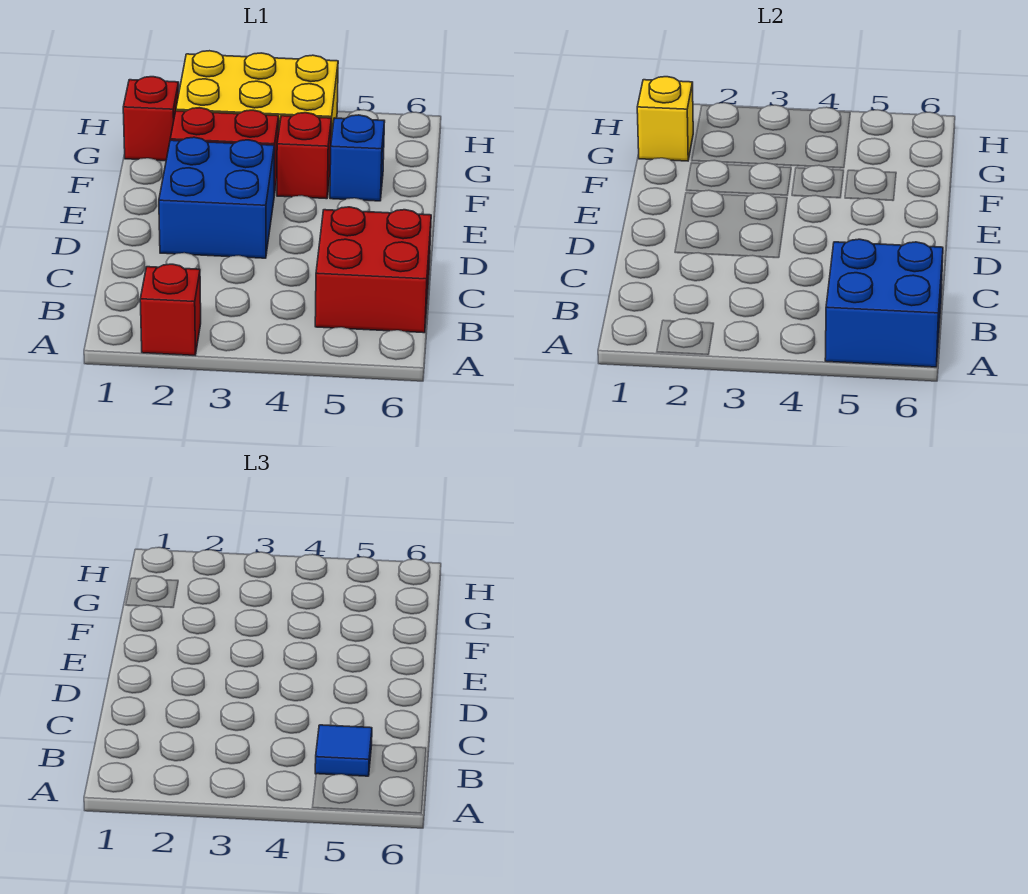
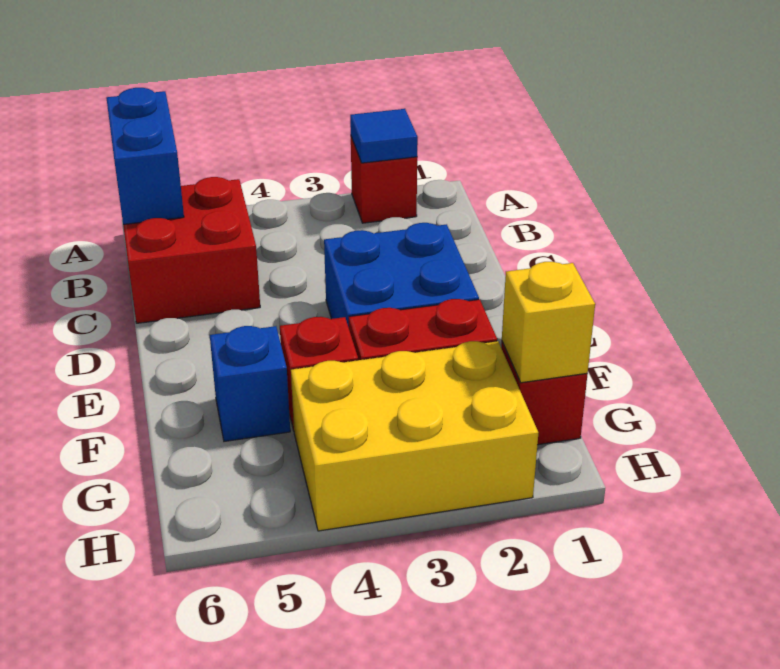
blue 2x2 brick [825,239,943,367] -> blue 1x2 brick [106,88,184,225]
blue 1x1 tile [315,725,372,776] -> blue 1x1 tile moved to [350,109,418,163]

